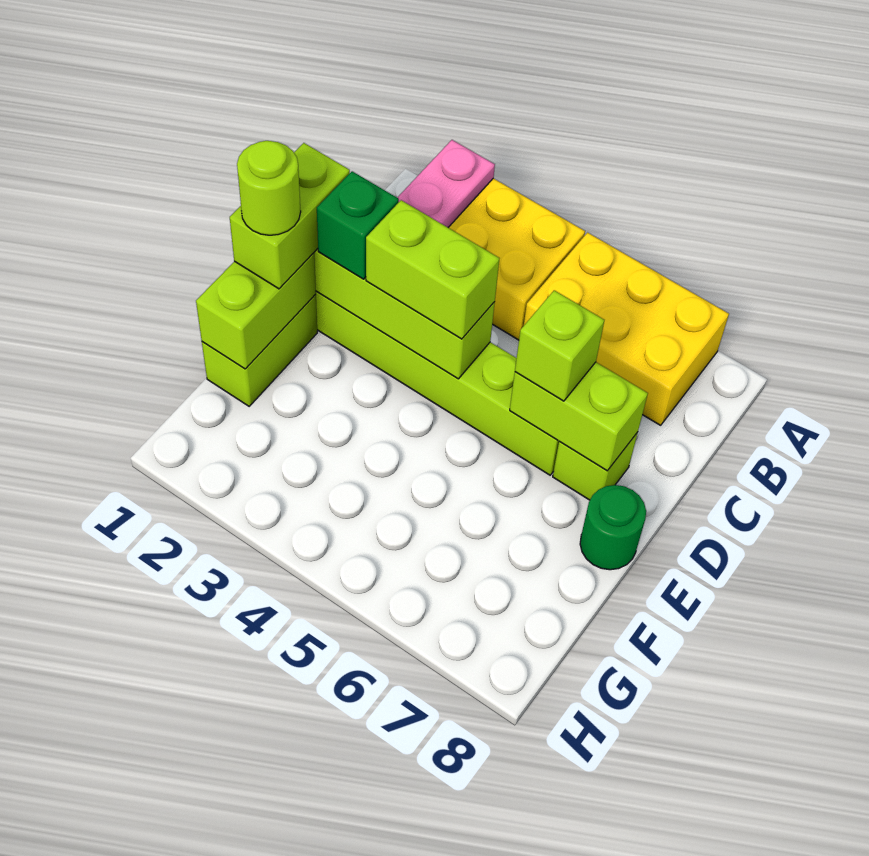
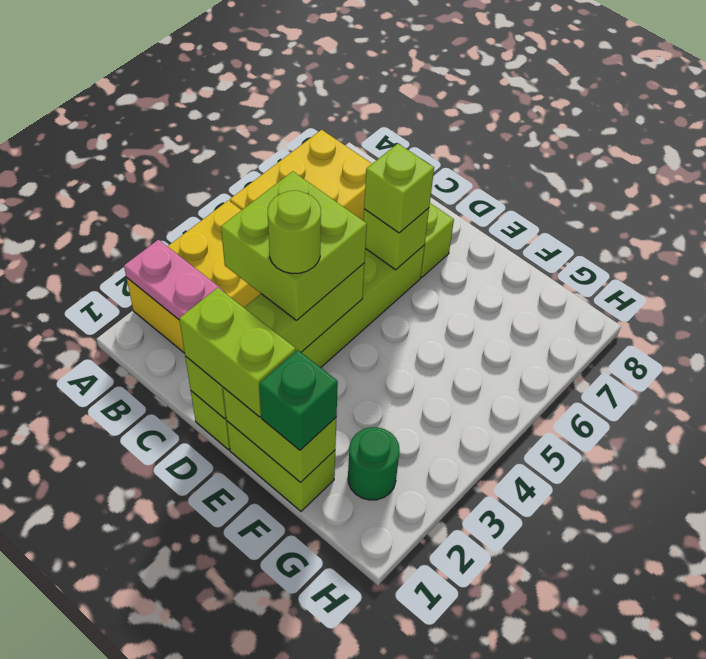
green 1x1 brick [317,171,399,279] -> green 1x1 brick moved to [259,350,338,450]
lime 1x2 brick [366,200,500,339] -> lime 2x2 brick [221,171,367,320]
lime 1x2 brick [510,362,648,471] -> lime 1x1 brick [363,208,429,270]
lime 1x1 round brick [237,141,301,235] -> lime 1x1 round brick moved to [268,191,321,274]
green 1x1 round brick [580,485,646,570] -> green 1x1 round brick moved to [348,427,400,500]

